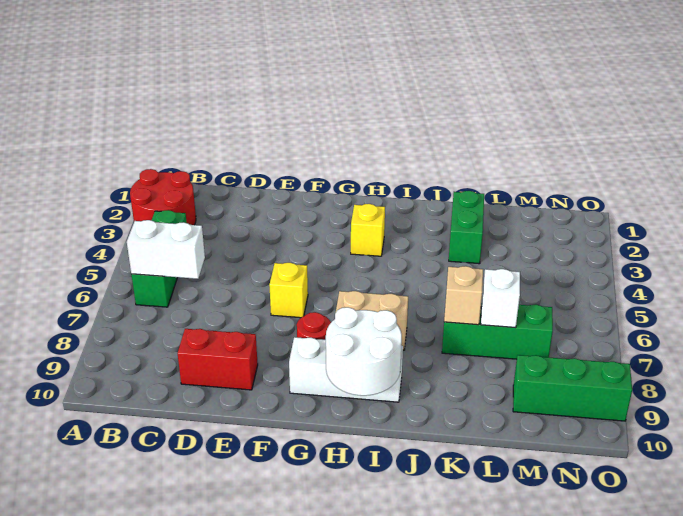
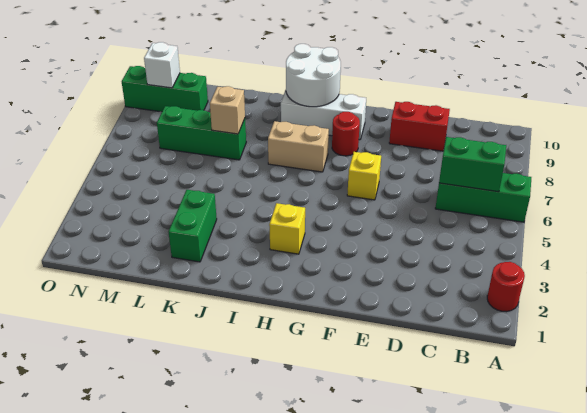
red 2x2 round brick [130,169,196,225] -> red 1x1 round brick [487,262,525,312]
green 1x3 brick [131,210,187,307] -> green 1x3 brick turned to [435,173,531,222]
white 1x2 brick [127,220,205,279] -> green 1x2 brick [439,137,506,192]
white 1x1 brick [481,269,520,328] -> white 1x1 brick moved to [144,42,180,88]

